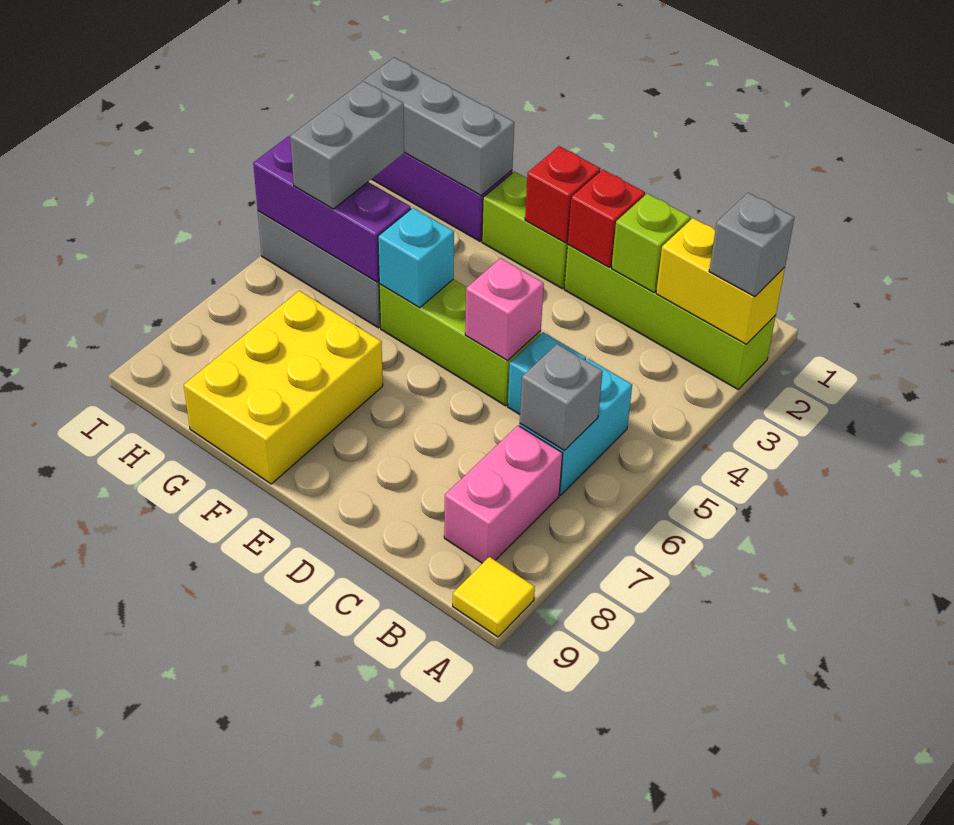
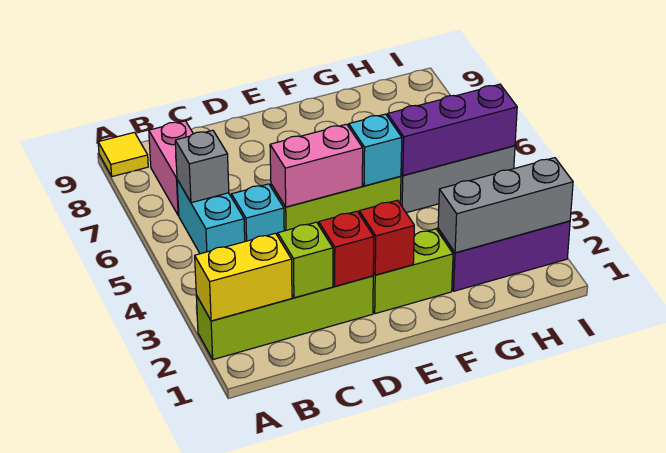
grey 1x1 brick [709,193,795,297] -> none
pink 1x1 brick [465,258,544,360] -> pink 1x2 brick [270,124,363,207]
yellow 2x3 brick [184,291,383,484] -> none
grey 1x2 brick [290,81,404,209] -> none

